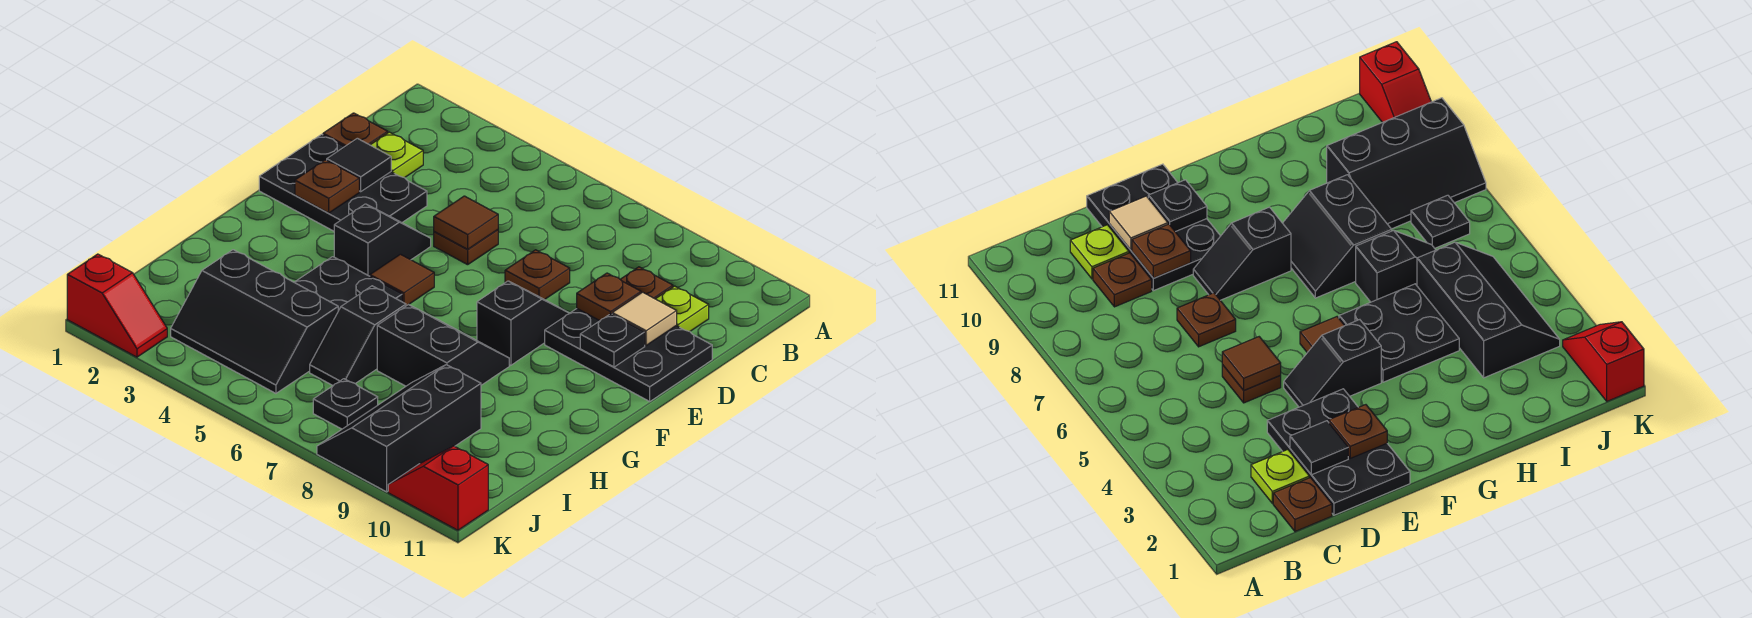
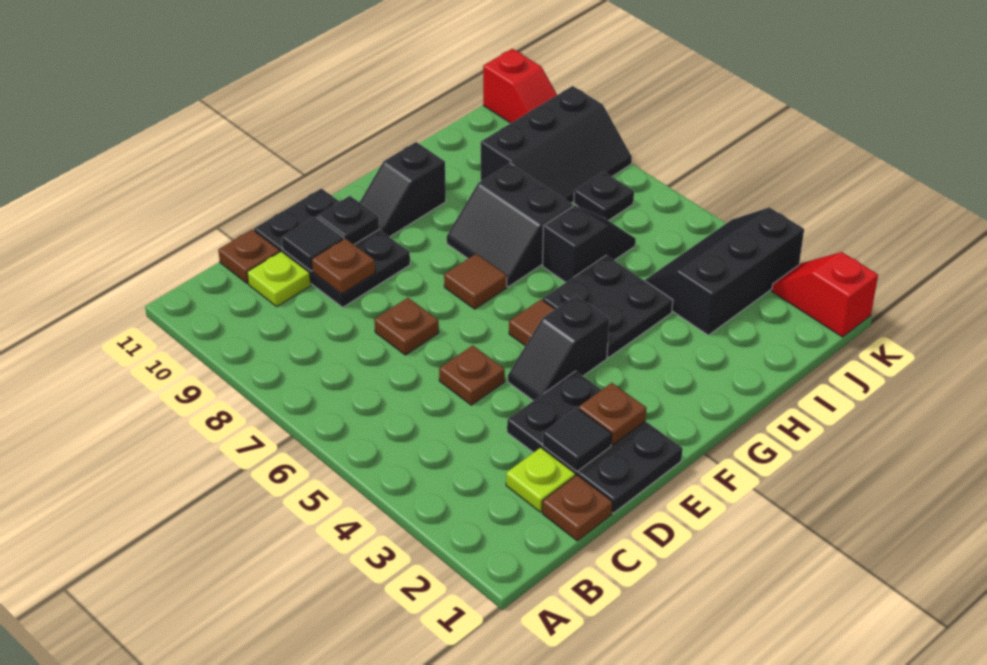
brown 1x1 plate [620,267,673,299] -> brown 1x1 plate moved to [218,229,280,284]
brown 1x1 tile [434,196,498,249] -> brown 1x1 tile moved to [444,254,507,309]
tan 1x1 tile [612,292,677,346] -> black 1x1 tile [282,217,344,271]
black 1x2 slope [477,281,569,365] -> black 1x2 slope moved to [360,142,446,237]
black 2x3 slope [171,250,338,393] -> black 2x3 slope turned to [644,207,804,335]

